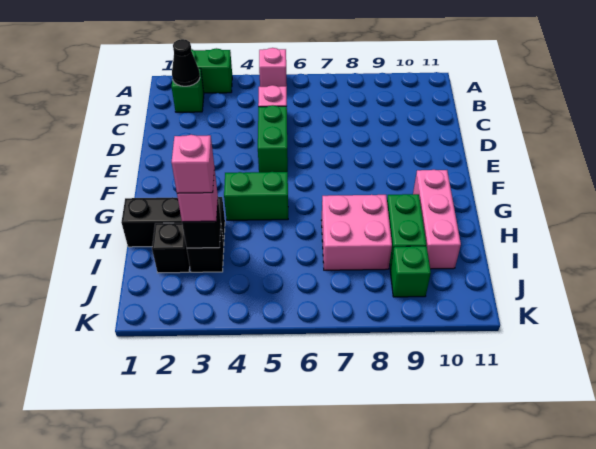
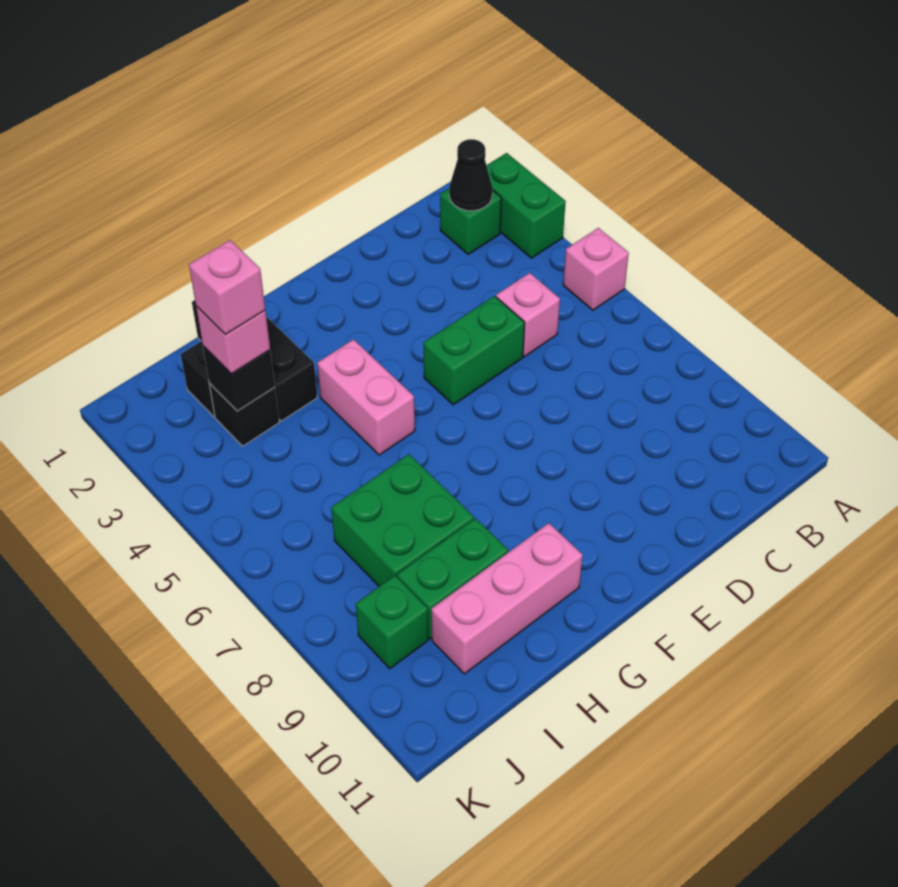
green 1x2 brick [224,172,288,220] -> pink 1x2 brick [317,339,415,455]
pink 2x2 brick [321,195,392,270] -> green 2x2 brick [331,454,474,586]

